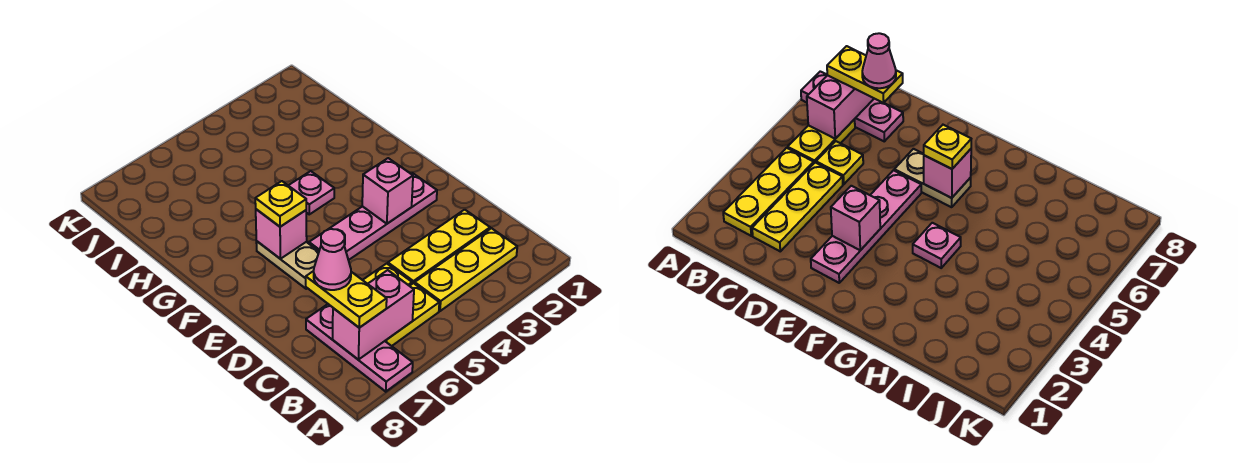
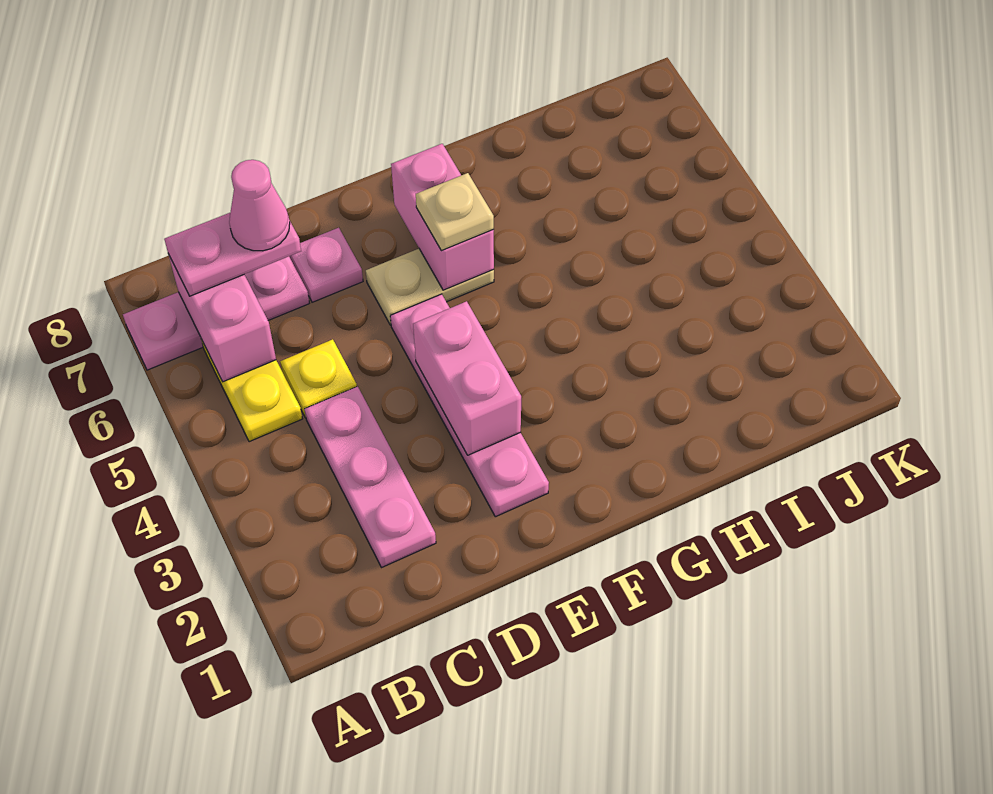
yellow 1x3 plate [415,228,517,311] -> none
yellow 1x2 plate [306,271,387,328] -> pink 1x2 plate [164,213,301,296]
yellow 1x3 plate [388,210,490,284] -> pink 1x3 plate [305,386,436,568]
pink 1x1 brick [362,158,413,224] -> pink 1x2 brick [413,301,521,455]
pink 1x1 brick [256,209,307,259] -> pink 1x2 brick [391,144,494,290]
yellow 1x1 plate [255,181,306,227] -> tan 1x1 plate [416,173,494,251]
pink 1x1 plate [288,171,334,214] -> pink 1x1 plate moved to [289,228,363,302]

